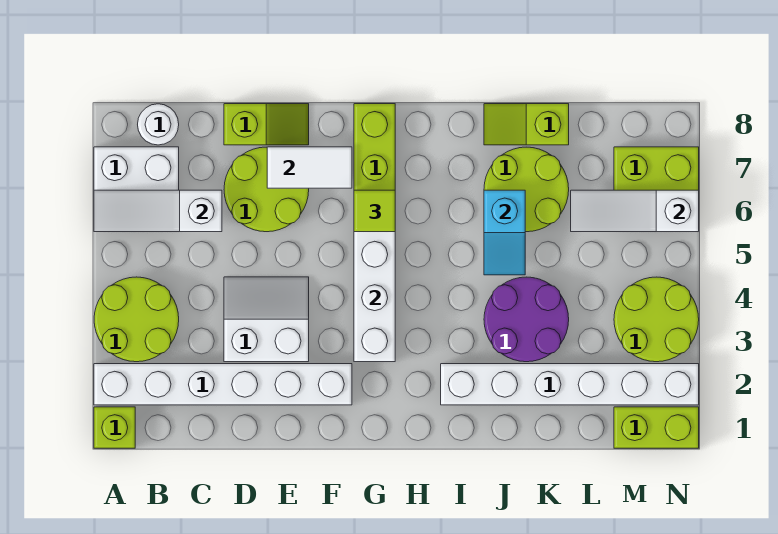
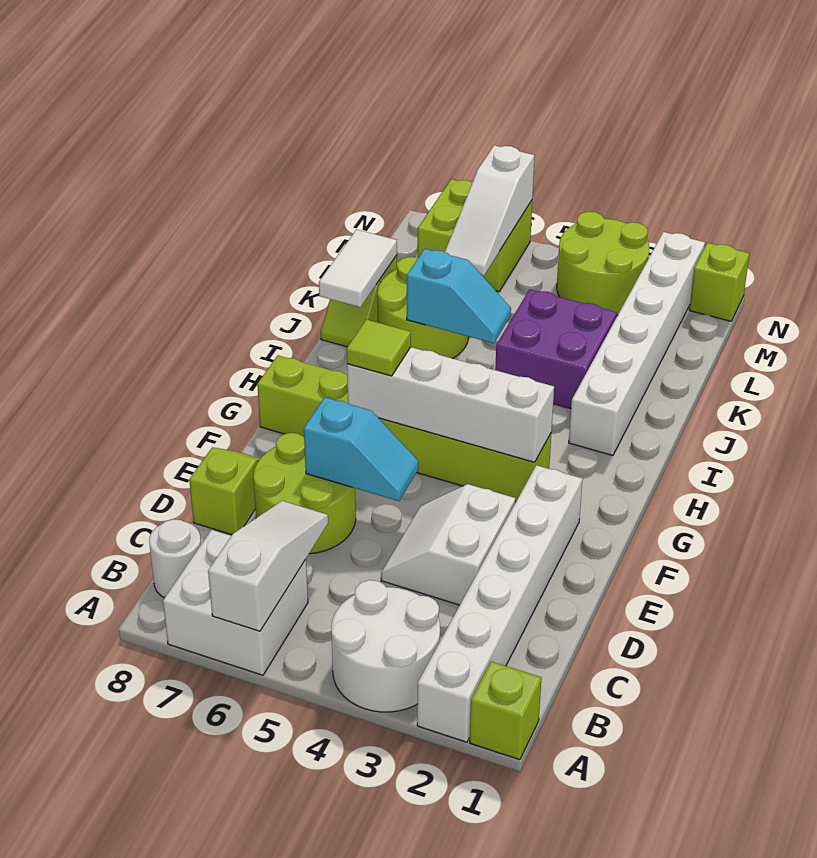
lime 2x2 round brick [94,277,179,362] -> white 2x2 round brick [331,580,440,712]
white 1x3 slope [94,190,222,232] -> white 1x3 slope turned to [208,501,328,631]
none -> cyan 1x2 slope [304,397,418,501]
white 1x2 tile [267,147,352,188] -> white 1x2 tile moved to [319,230,397,307]
purple 2x2 round brick [484,277,569,362] -> purple 2x2 brick [495,289,617,409]
lime 1x2 brick [614,407,699,448] -> lime 1x1 brick [689,243,749,321]

